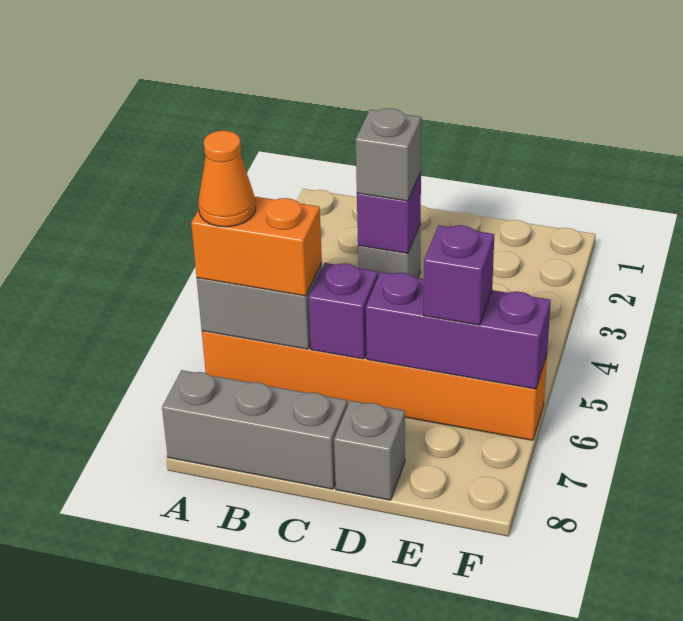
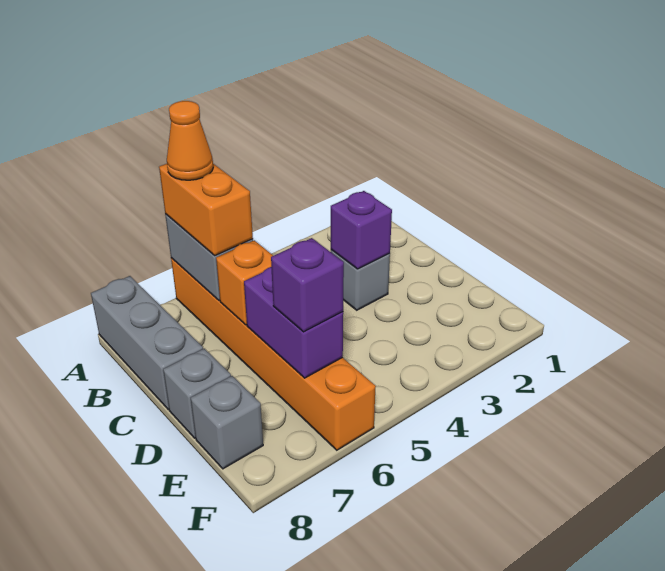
grey 1x1 brick [356,108,421,201] -> grey 1x1 brick moved to [191,376,263,469]
purple 1x1 brick [308,263,378,359] -> orange 1x1 brick [216,240,273,325]
purple 1x3 brick [366,272,551,389] -> purple 1x2 brick [244,267,343,378]

